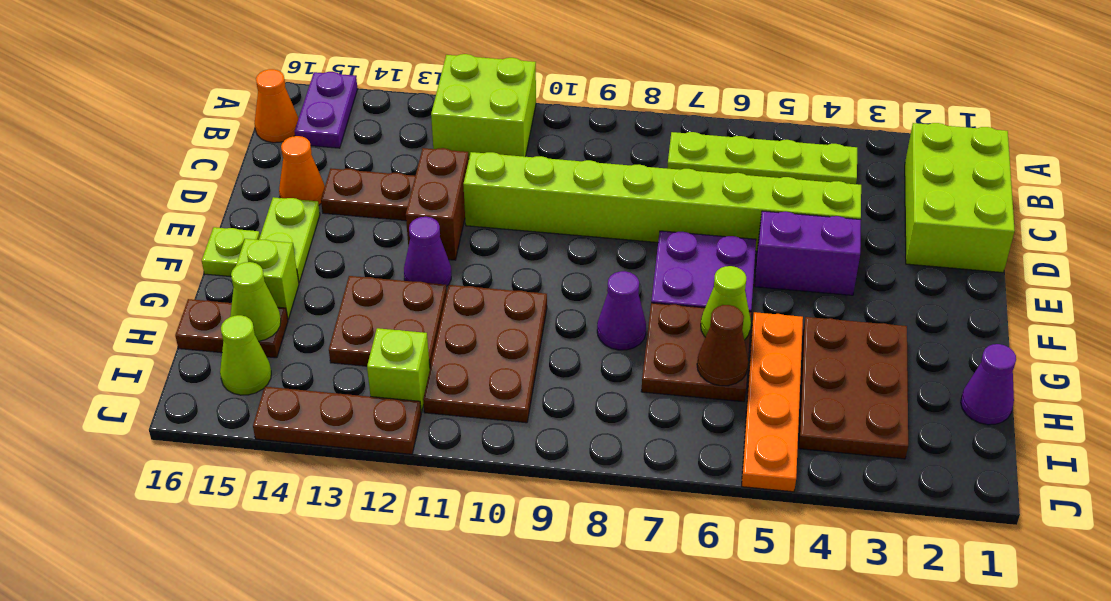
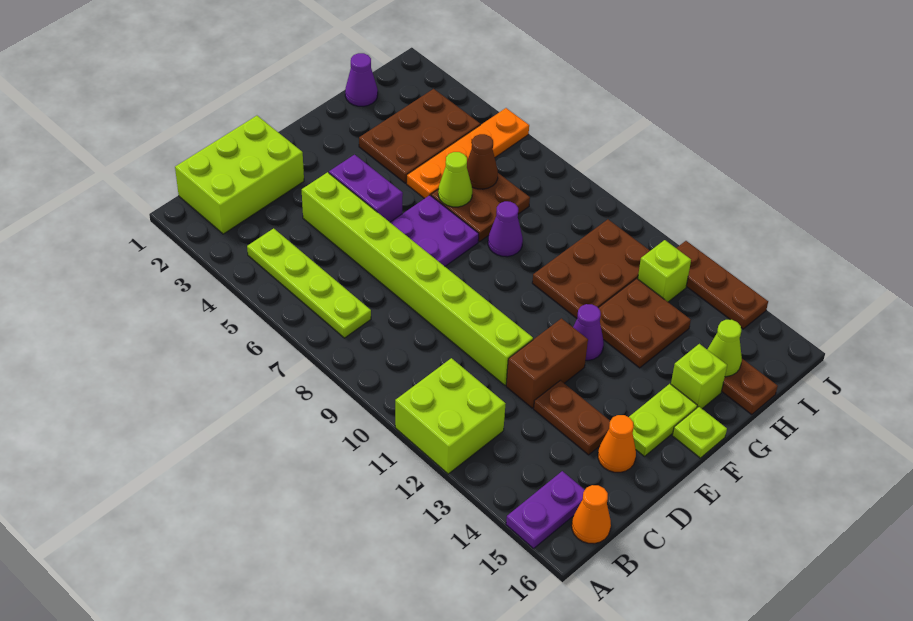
lime 1x1 cone [220,315,271,395] -> none

